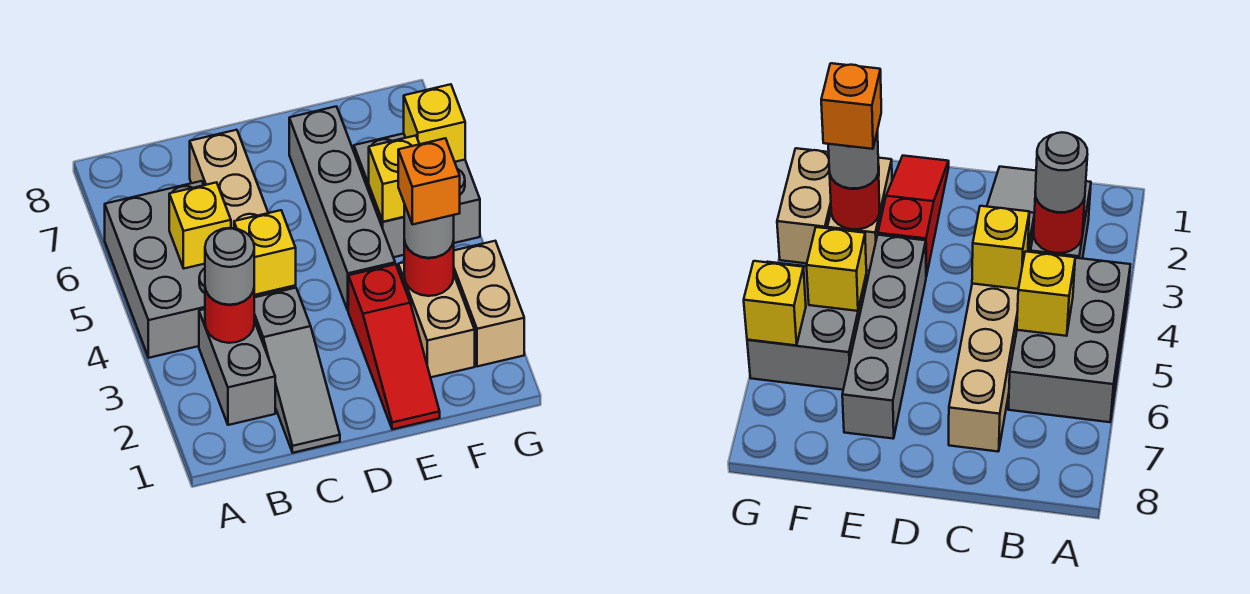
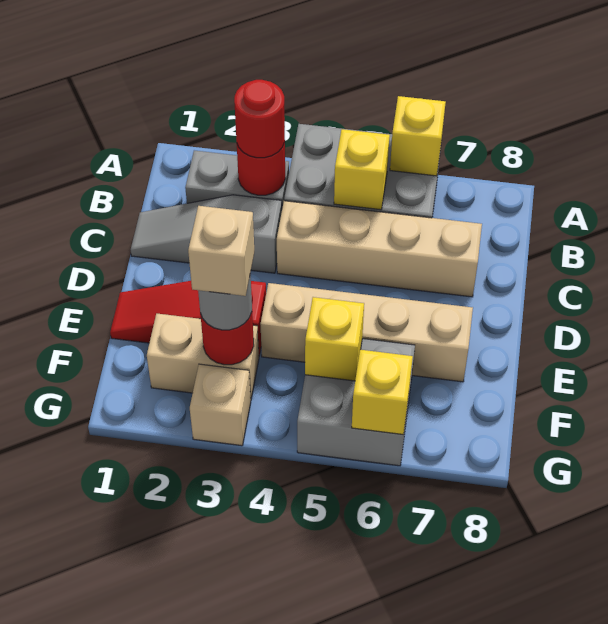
grey 1x1 round brick [205,228,254,305] -> red 1x1 round brick [234,80,285,158]
yellow 1x1 brick [234,210,296,295] -> yellow 1x1 brick moved to [390,96,446,176]
grey 1x4 brick [289,106,395,310] -> tan 1x4 brick [260,283,473,382]
orange 1x1 brick [398,138,460,224] -> tan 1x1 brick [188,206,254,296]
tan 1x2 brick [454,241,524,366] -> tan 1x1 brick [190,364,251,446]

